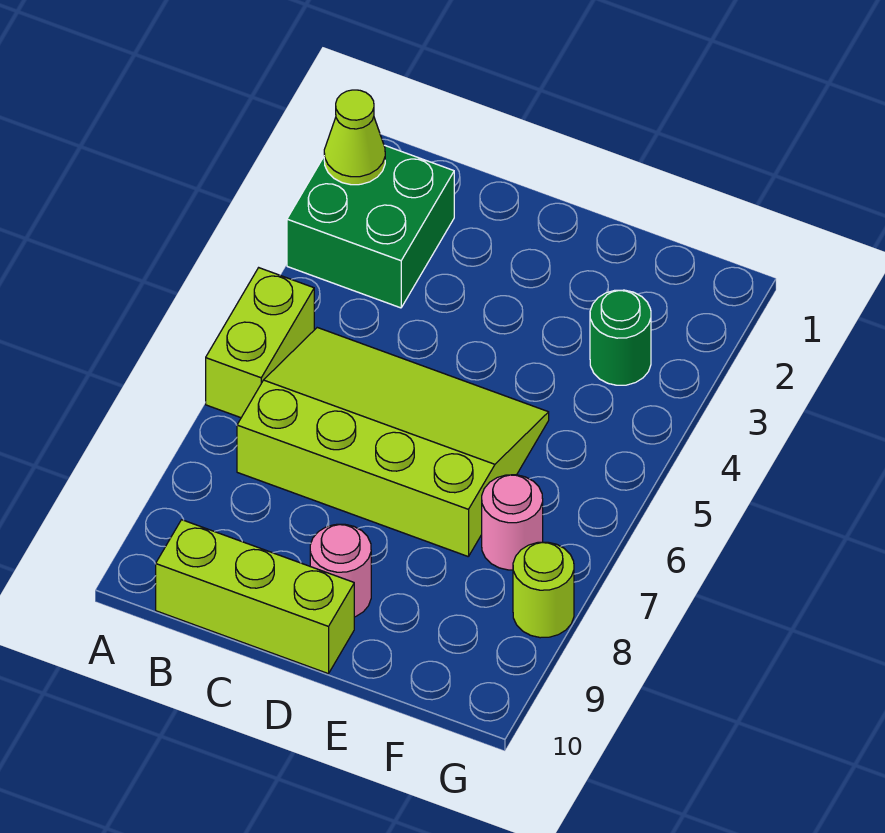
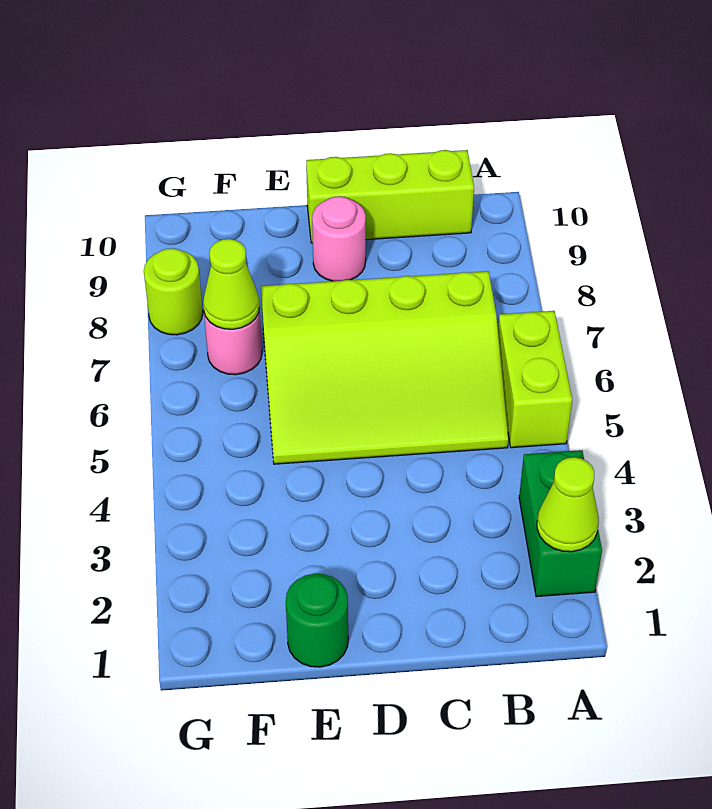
green 2x2 brick [287,145,454,308] -> green 1x2 brick [519,450,602,597]
green 1x1 round brick [590,290,651,385] -> green 1x1 round brick moved to [286,574,348,667]
none -> lime 1x1 cone [203,239,260,329]

